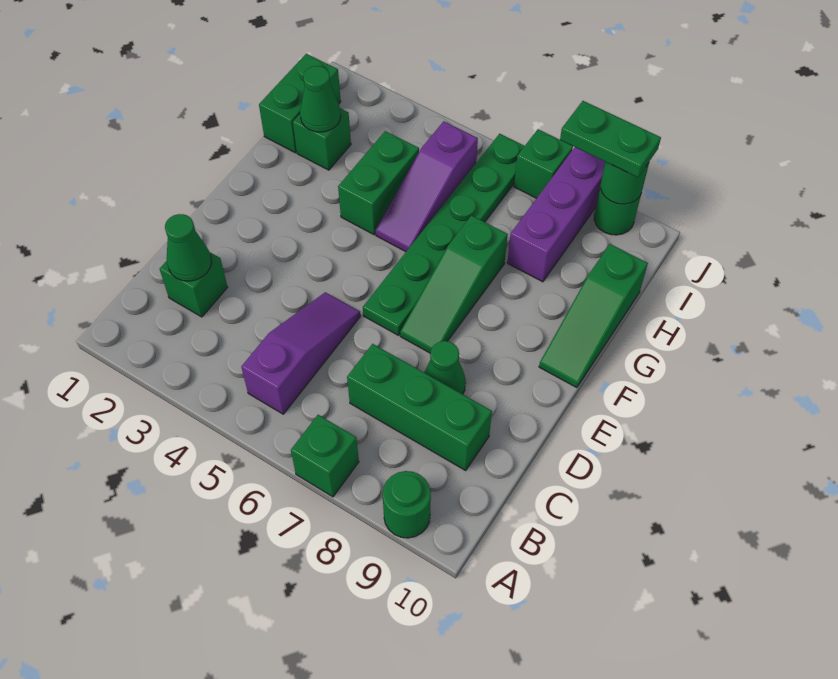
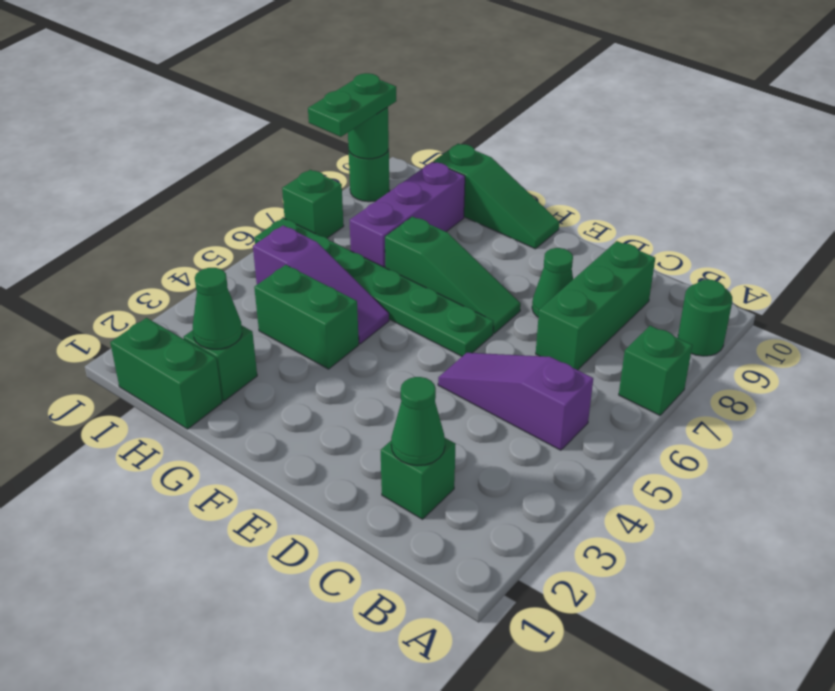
purple 1x3 brick [507,147,605,282] -> purple 1x3 brick turned to [350,162,465,267]

